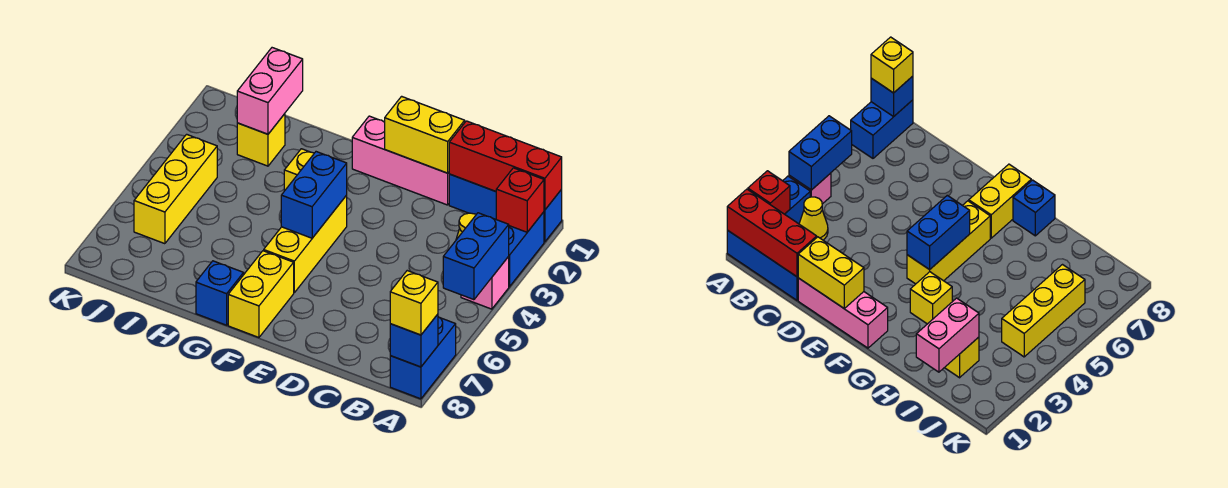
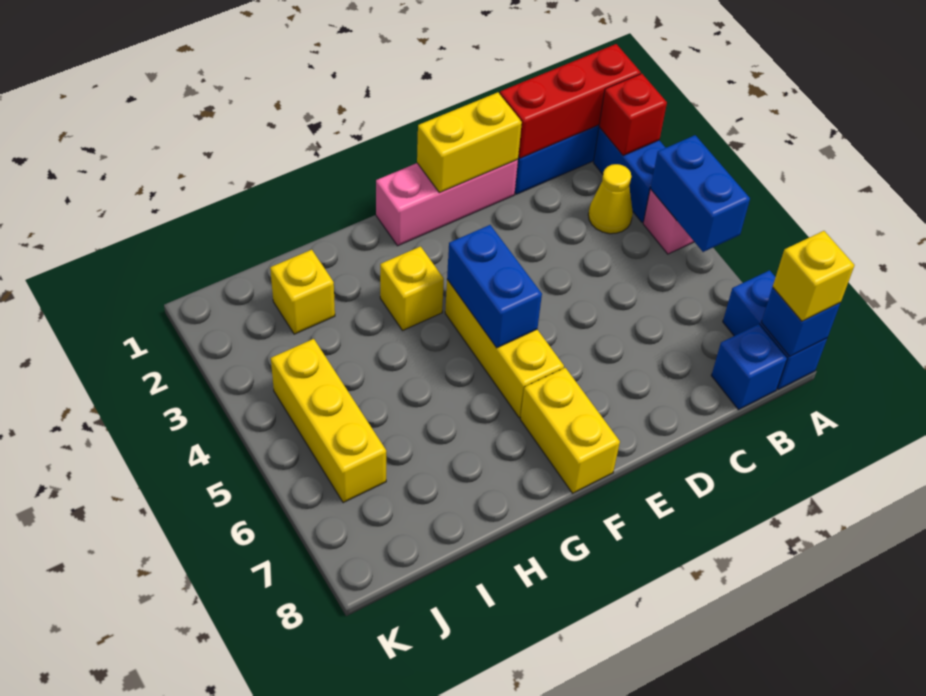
blue 1x1 brick [196,261,244,325] -> blue 1x1 brick moved to [711,324,787,410]
pink 1x2 brick [237,48,303,134] -> none

